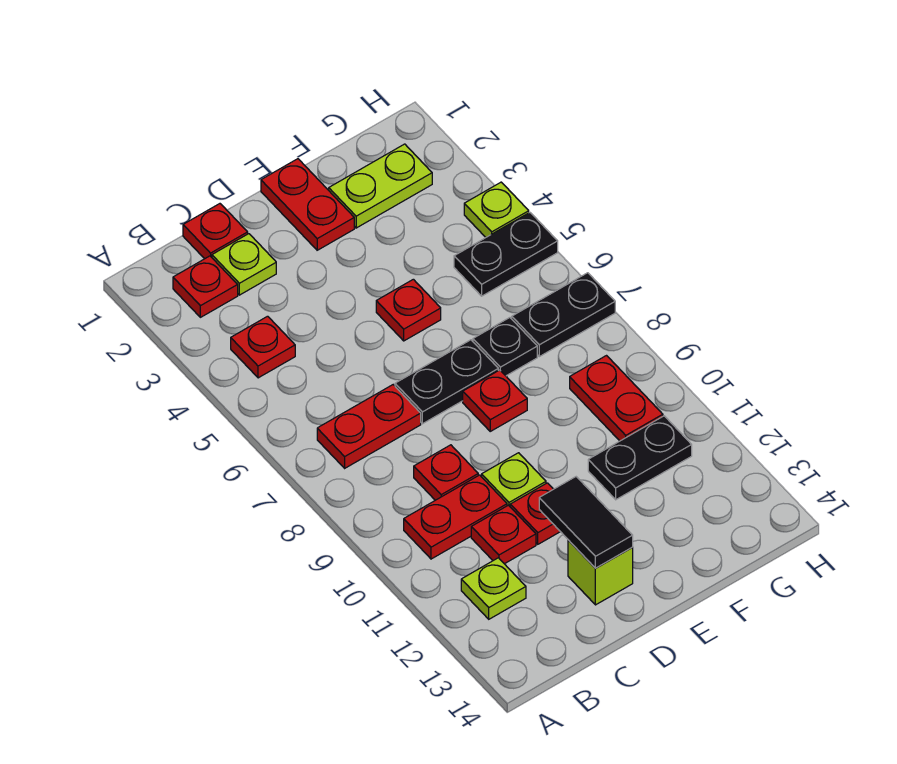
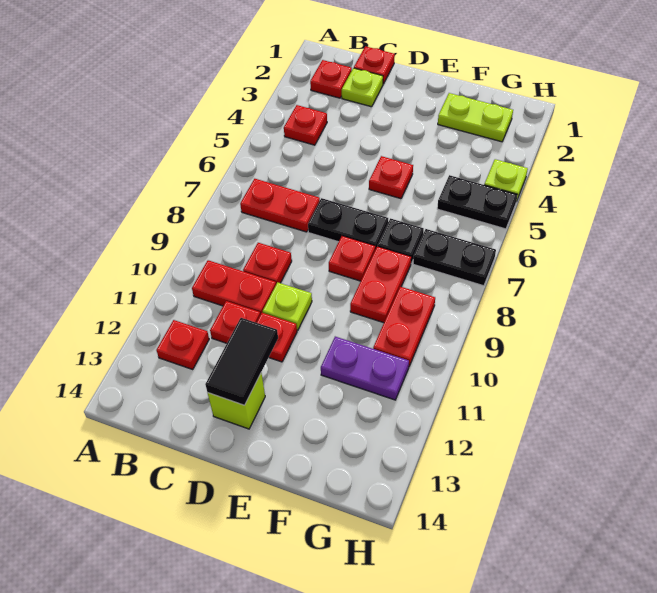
lime 1x1 plate [461,558,526,619] -> red 1x1 plate [156,320,209,369]
red 1x2 plate [261,159,354,250] -> red 1x2 plate moved to [350,246,411,323]
black 1x2 plate [588,416,692,500] -> purple 1x2 plate [321,337,409,400]

